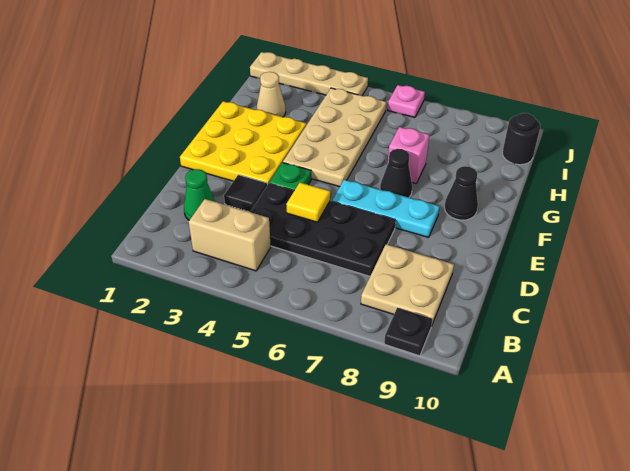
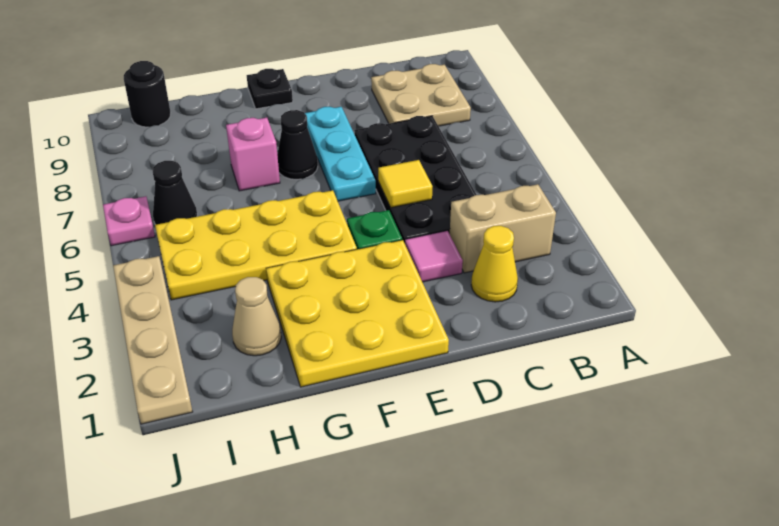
black 1x1 plate [384,308,432,356] -> black 1x1 plate moved to [247,69,293,109]
tan 1x2 brick [189,199,271,271] -> tan 1x2 brick turned to [450,184,556,273]
green 1x1 cone [184,169,215,220] -> yellow 1x1 cone [471,226,518,302]
black 1x1 tile [224,175,267,212] -> pink 1x1 tile [405,231,463,282]
tan 2x4 plate [283,88,386,187] -> yellow 2x4 plate [155,190,357,300]
black 1x1 cone [444,166,478,220] -> black 1x1 cone moved to [153,161,197,225]

